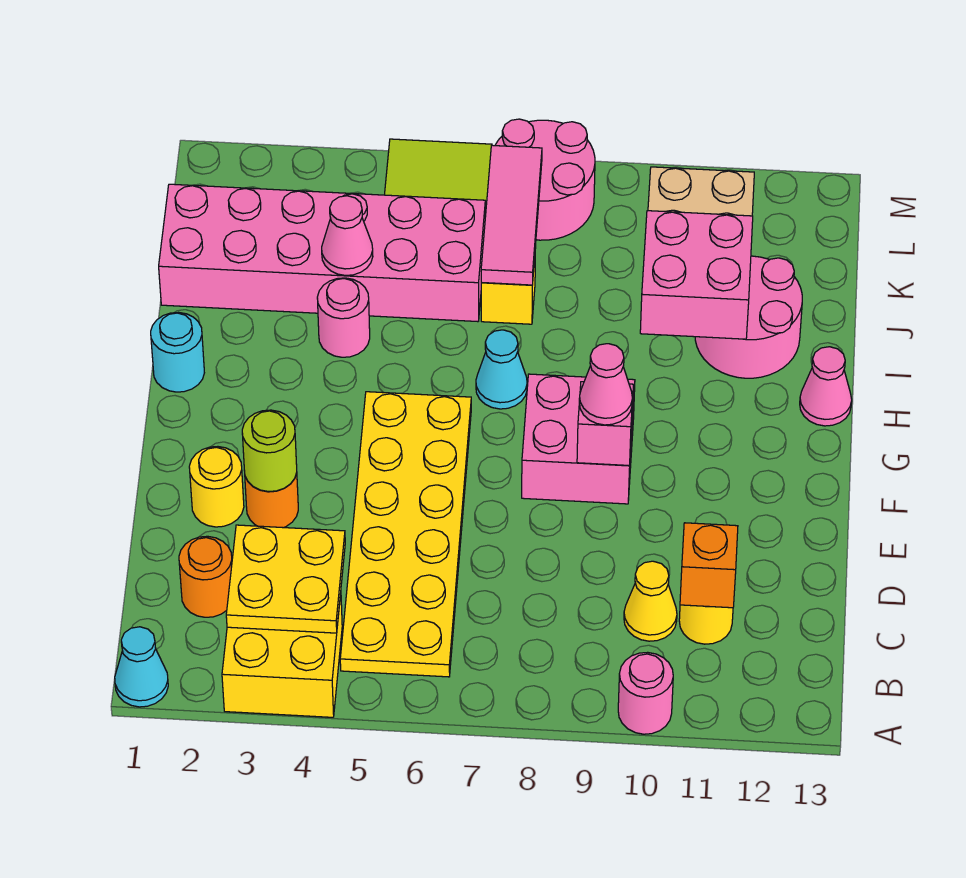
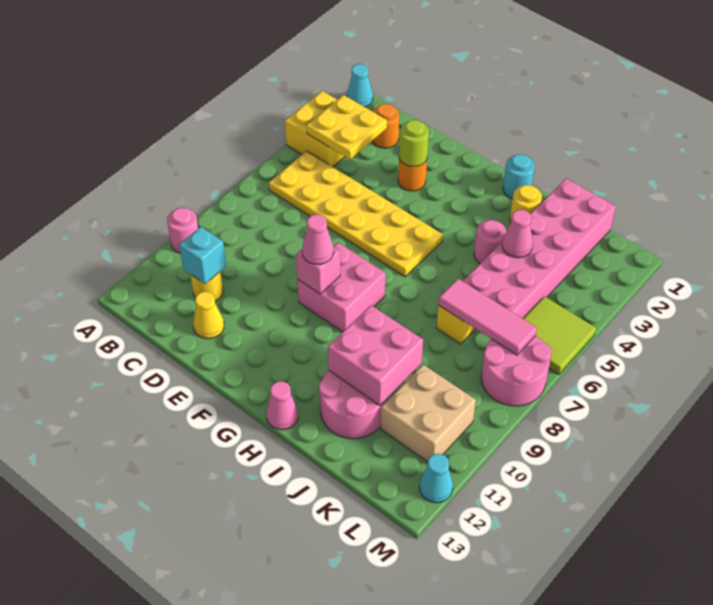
yellow 1x1 cone [624,561,677,641] -> yellow 1x1 cone moved to [193,292,224,339]
orange 1x1 brick [680,523,738,608] -> cyan 1x1 brick [179,227,226,284]
yellow 1x1 round brick [189,447,244,527] -> yellow 1x1 round brick moved to [510,185,542,223]
cyan 1x1 cone [476,330,527,409] -> cyan 1x1 cone moved to [419,454,453,503]

